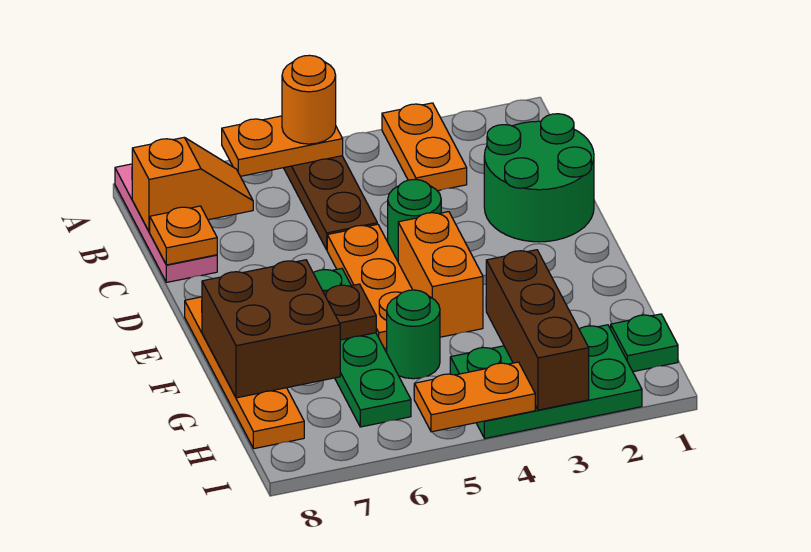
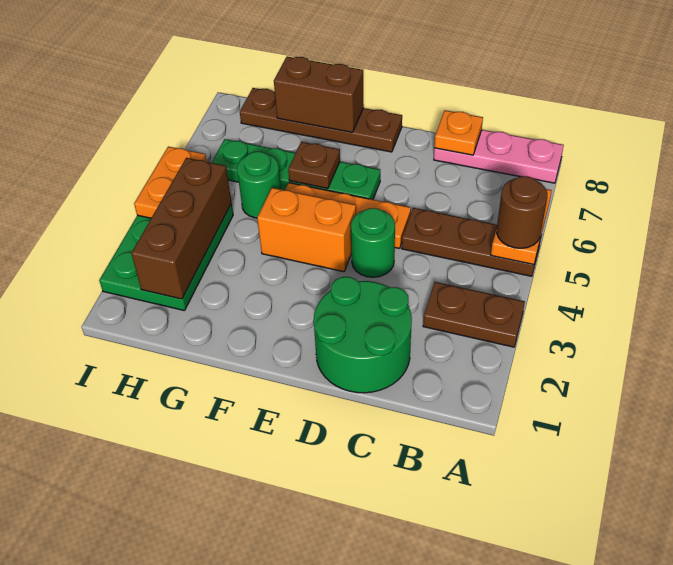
orange 1x2 plate [382,103,467,191] -> brown 1x2 plate [423,282,525,347]
orange 1x1 round brick [282,55,336,144] -> brown 1x1 round brick [497,176,547,248]
orange 1x2 slope [132,137,253,232] -> none
orange 1x4 plate [185,297,304,449] -> brown 1x4 plate [240,88,402,152]
brown 2x2 brick [202,260,340,398] -> brown 1x2 brick [274,56,364,132]
brown 1x3 brick [486,250,589,410] -> brown 1x3 brick turned to [131,158,231,299]
green 1x1 plate [611,314,678,372] -> none

